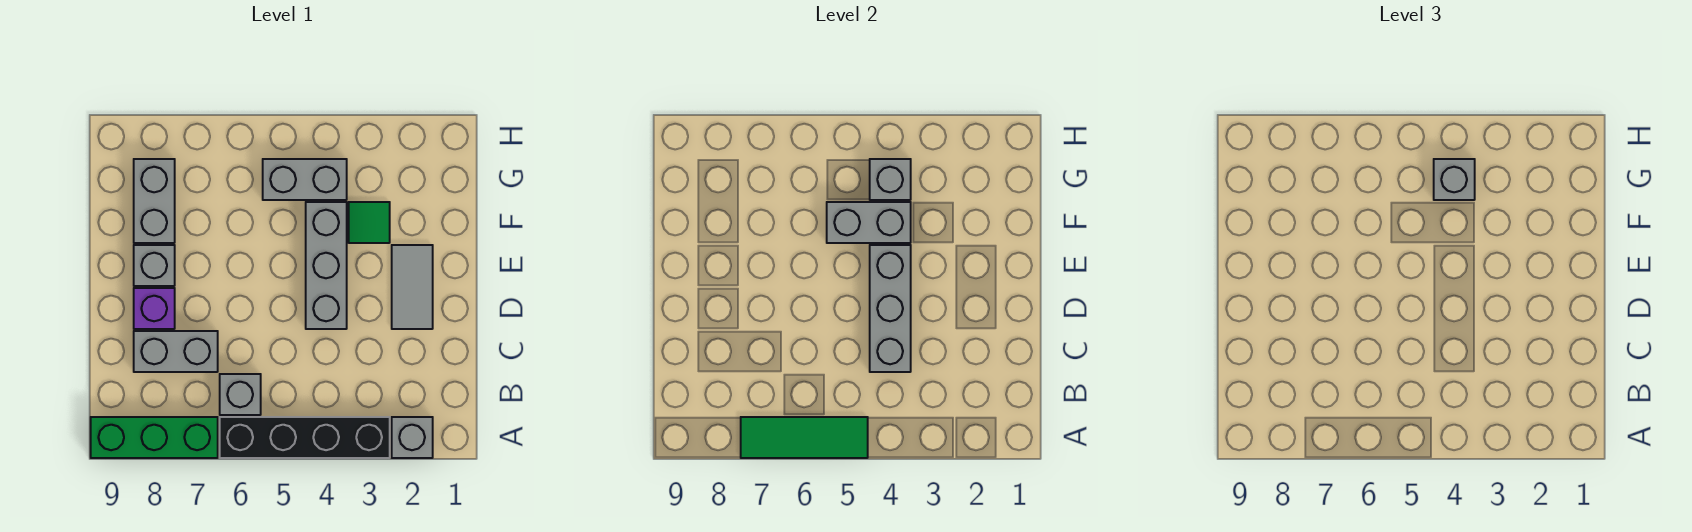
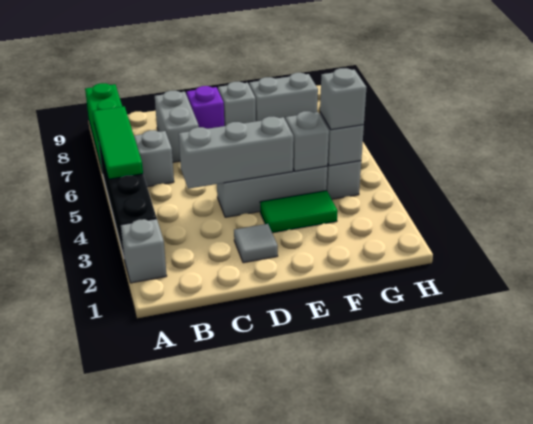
grey 1x2 tile [392,245,433,329] -> grey 1x1 tile [234,224,278,263]
green 1x1 tile [349,202,390,243] -> green 1x2 tile [260,190,338,233]
grey 1x2 brick [827,202,911,243] -> grey 1x1 brick [285,111,329,171]

